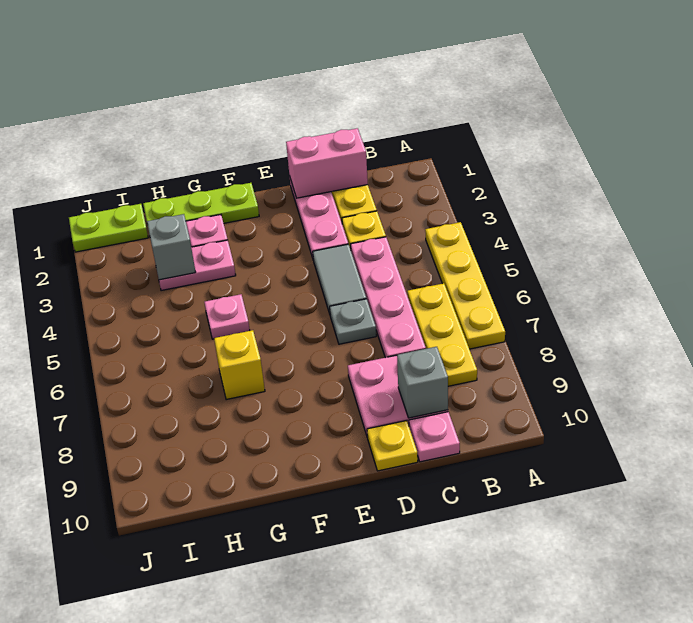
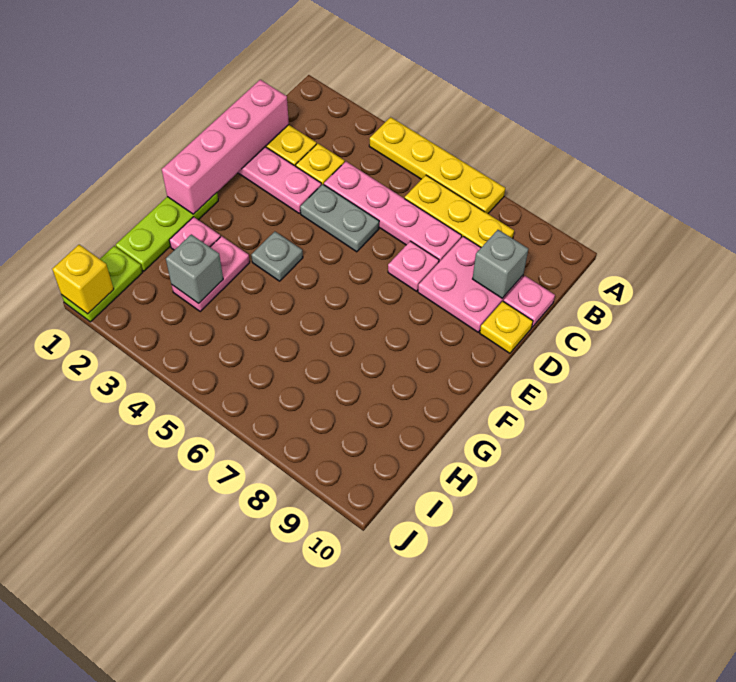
pink 1x2 brick [286,128,368,198] -> pink 1x4 brick [162,80,289,214]
grey 1x2 tile [313,244,366,314] -> grey 1x2 plate [300,184,379,252]
grey 1x1 plate [330,299,376,344] -> grey 1x1 plate moved to [251,232,303,281]
pink 1x1 plate [204,294,250,339] -> pink 1x1 plate moved to [388,241,439,291]
yellow 1x1 brick [214,330,265,400] -> yellow 1x1 brick moved to [52,245,114,314]

